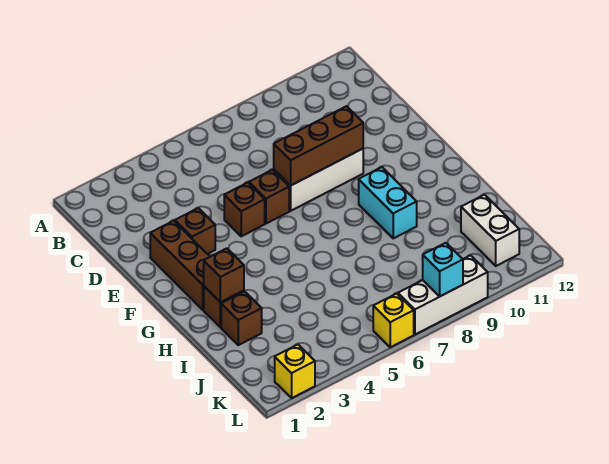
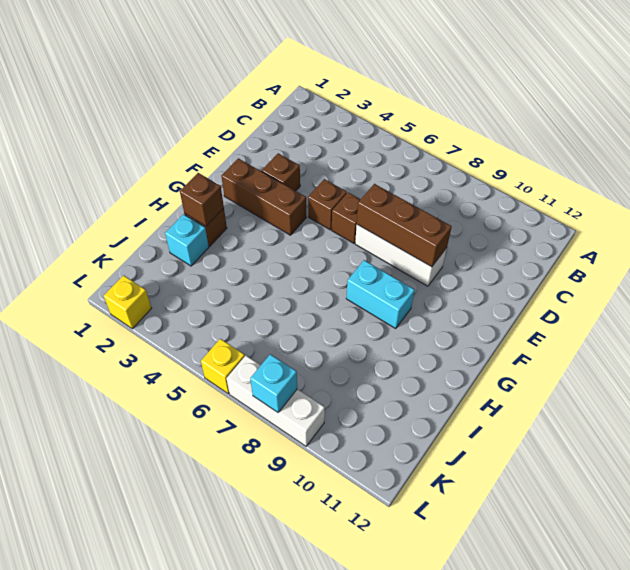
brown 1x3 brick [150,221,210,310] -> brown 1x3 brick turned to [221,158,306,235]
cyan 1x2 brick [359,167,417,238] -> cyan 1x2 brick turned to [346,260,415,328]
brown 1x1 brick [221,291,262,345] -> cyan 1x1 brick [165,214,209,266]
white 1x2 brick [461,195,519,266] -> none

